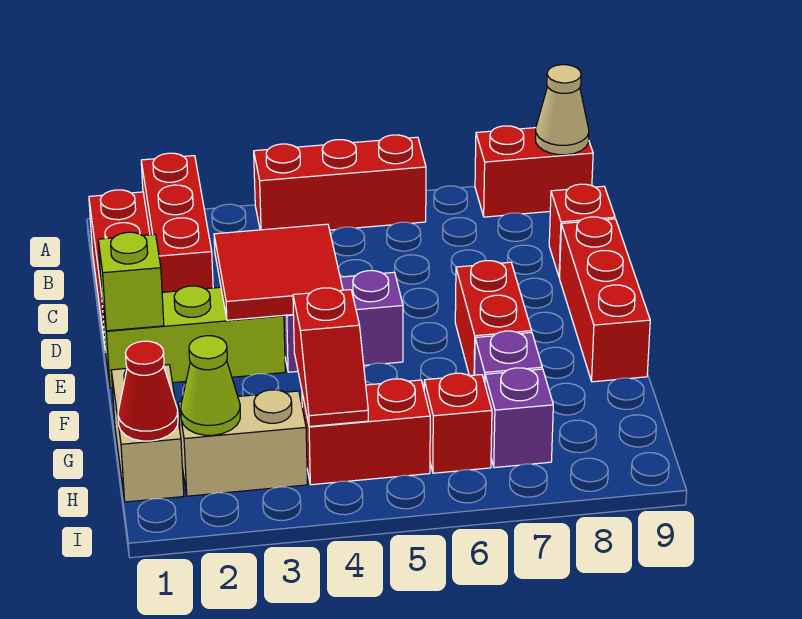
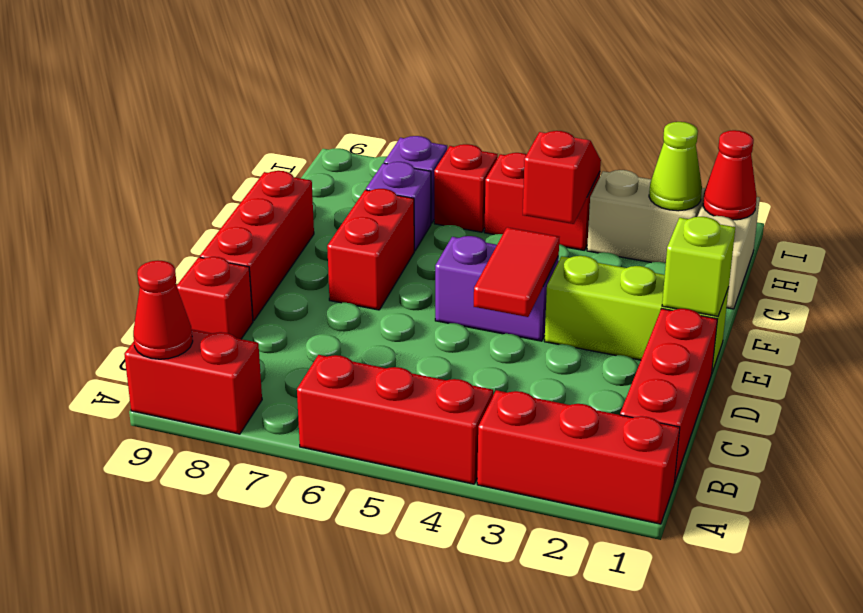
red 1x3 brick [141,153,213,292] -> red 1x3 brick turned to [477,390,680,524]
tan 1x1 cone [535,65,589,155] -> red 1x1 cone [133,261,193,359]
red 2x2 tile [214,224,343,320] -> red 1x2 tile [474,227,559,317]

